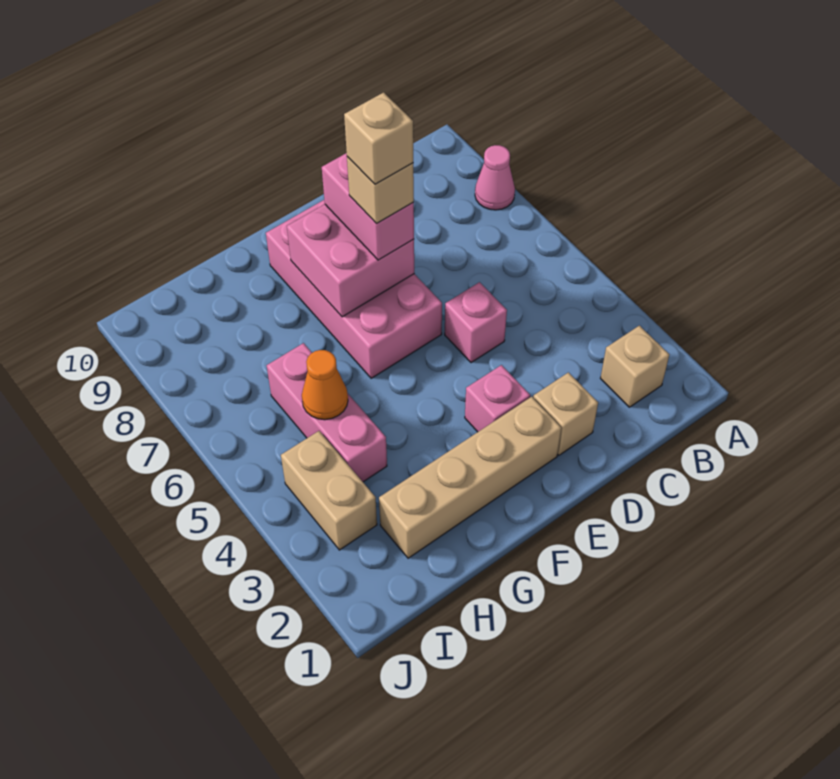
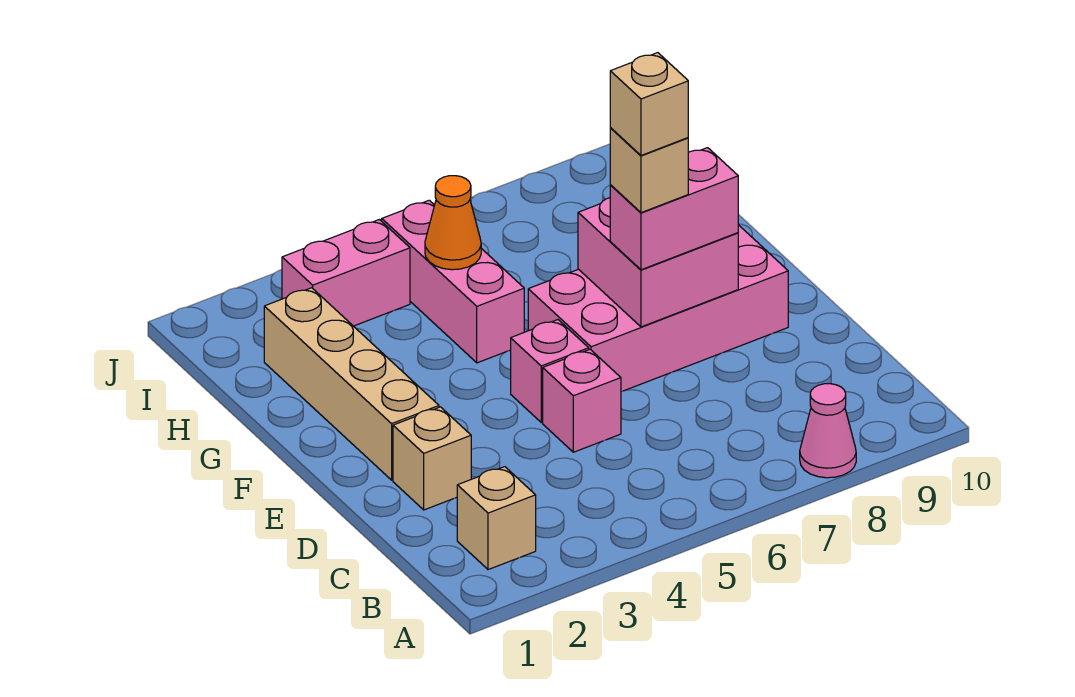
pink 1x1 brick [465,365,530,432] -> pink 1x1 brick moved to [511,320,589,422]
pink 1x3 brick [267,343,387,482] -> pink 1x3 brick turned to [382,200,524,363]
tan 1x2 brick [281,431,377,550] -> pink 1x2 brick [282,220,410,326]

